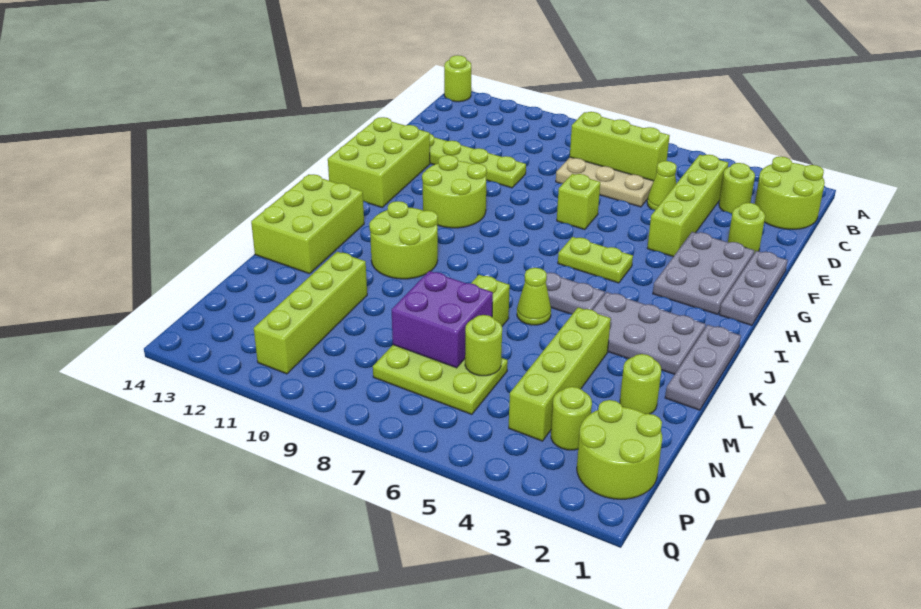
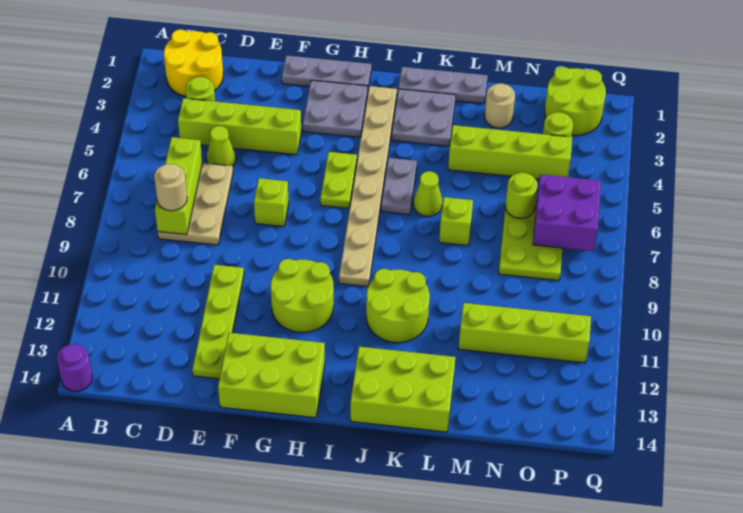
lime 1x1 round brick [444,55,471,102] -> purple 1x1 round brick [57,344,92,391]
lime 2x2 round brick [755,156,825,229] -> yellow 2x2 round brick [164,29,223,97]
none -> tan 1x1 round brick [154,164,187,211]
lime 1x1 round brick [728,203,765,253] -> none
grey 2x3 plate [653,232,755,314] -> grey 2x2 plate [303,80,368,137]
none -> tan 1x8 plate [339,86,397,286]
grey 2x3 plate [593,292,706,374] -> grey 2x2 plate [392,89,456,146]
lime 1x1 round brick [620,354,661,414] -> tan 1x1 round brick [485,84,515,128]
purple 2x2 brick [392,271,493,368] -> purple 2x2 brick moved to [533,174,601,251]

